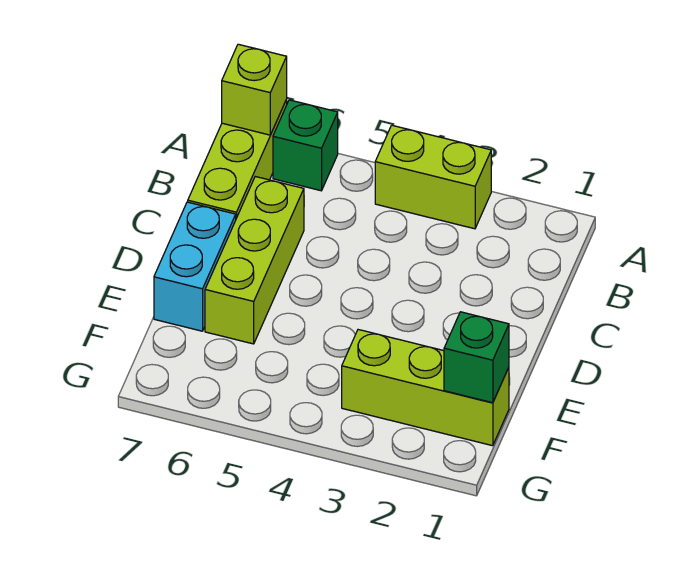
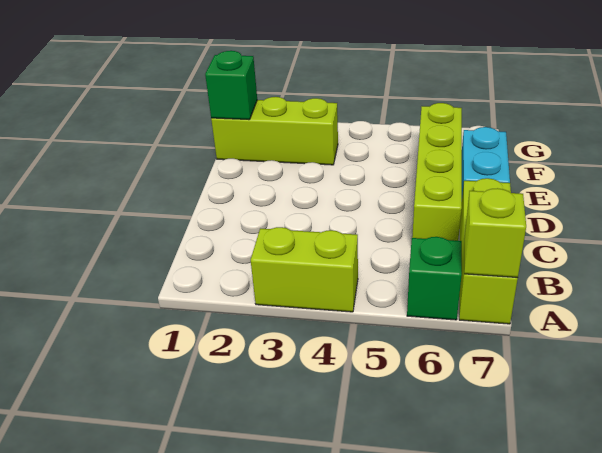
lime 1x3 brick [205,177,304,344] -> lime 1x4 brick [412,103,462,241]

